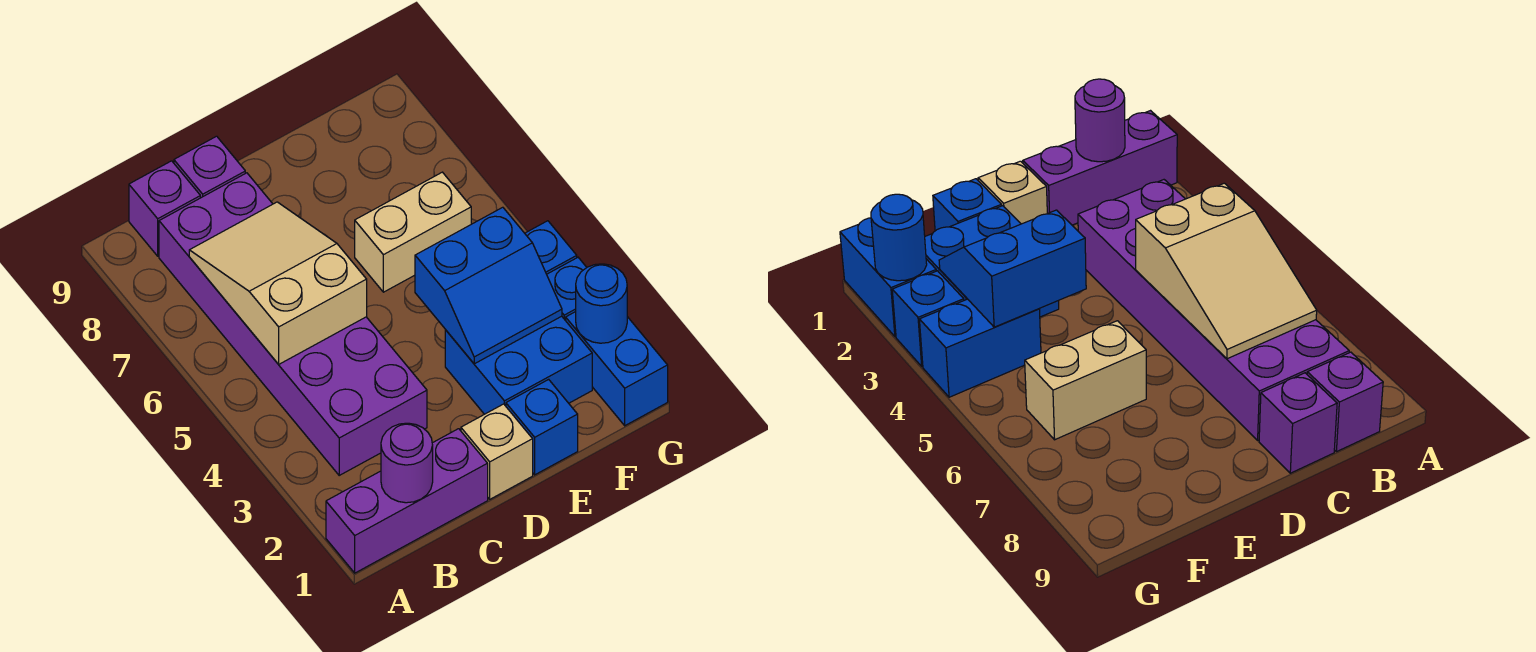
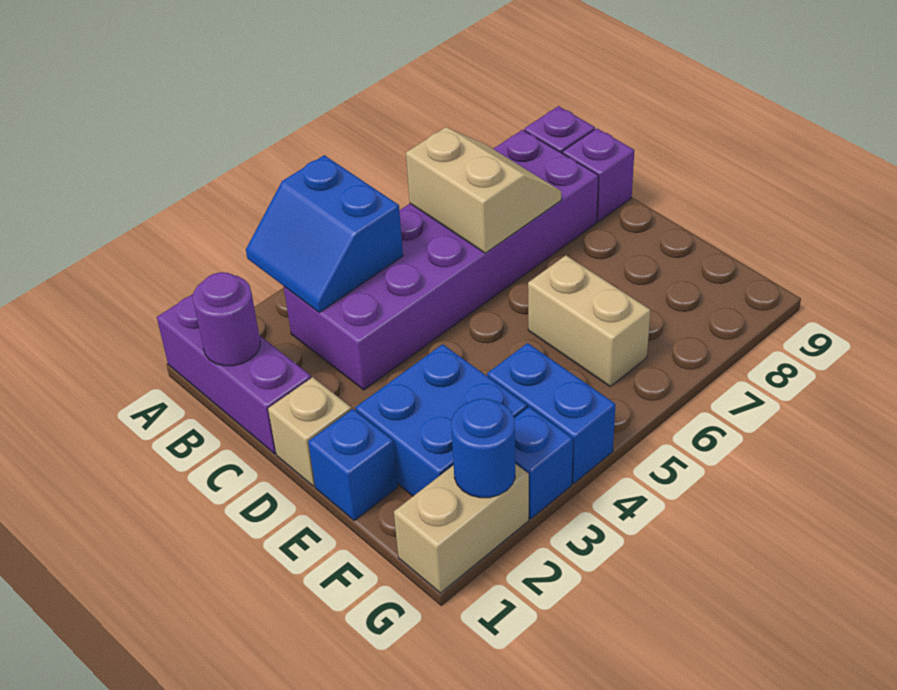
tan 2x3 slope [189,202,367,364] -> tan 2x2 slope [406,127,561,253]
blue 2x2 slope [415,207,562,364] -> blue 2x2 slope moved to [246,155,403,312]
blue 1x2 brick [566,312,668,426] -> tan 1x2 brick [394,464,529,593]

